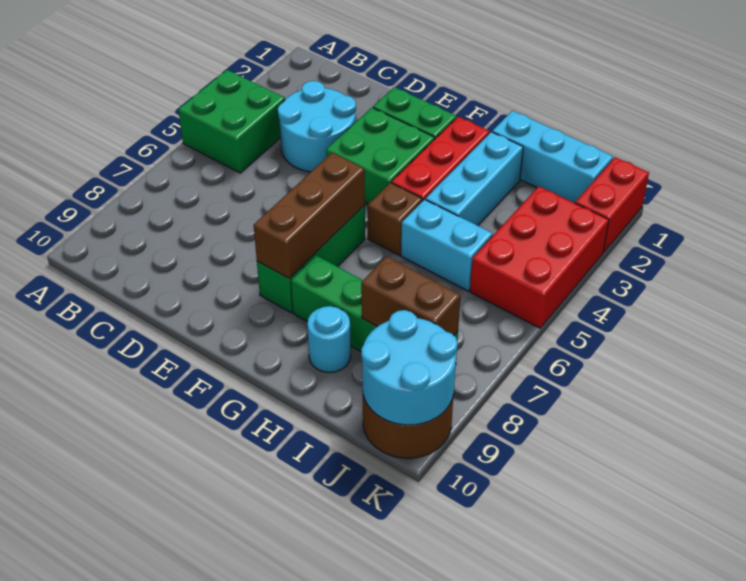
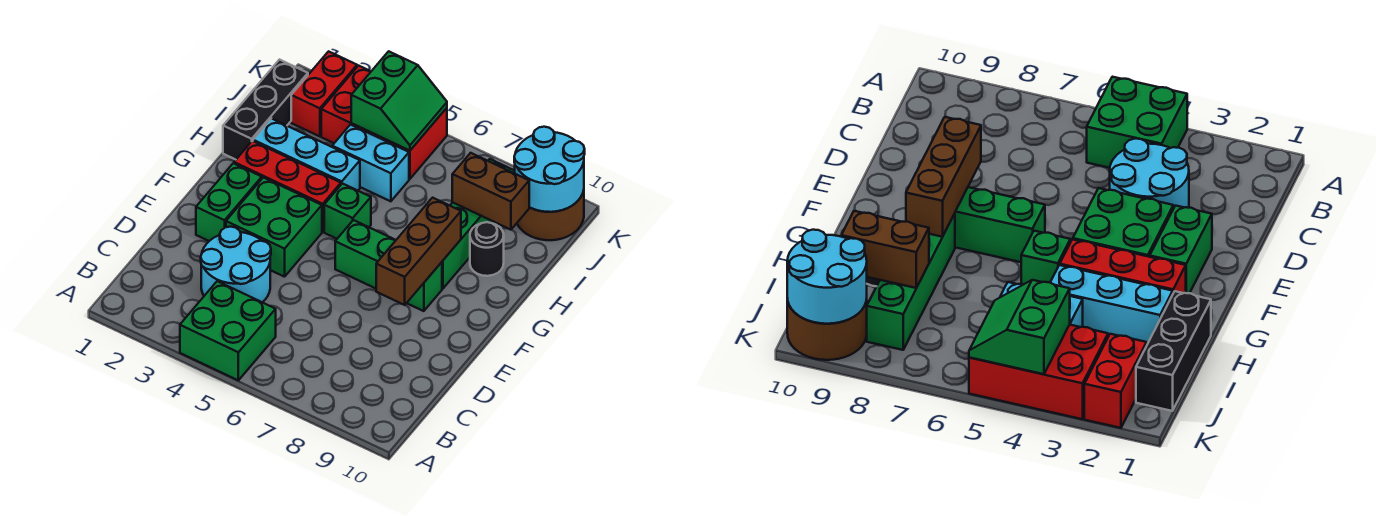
brown 1x3 brick [254,153,365,278] -> brown 1x3 brick turned to [376,198,461,305]
brown 1x1 brick [368,183,423,255] -> green 1x1 brick [324,184,371,239]
cyan 1x3 brick [492,111,613,203] -> black 1x3 brick [223,60,308,160]
cyan 1x2 brick [401,200,493,291] -> cyan 1x2 brick turned to [332,125,409,201]
cyan 1x1 round brick [307,306,351,373] -> black 1x1 round brick [470,222,504,276]
brown 1x2 brick [361,256,461,335] -> brown 1x2 brick turned to [452,153,529,230]
none -> green 2x2 slope [351,51,447,151]
red 1x2 brick [575,157,649,252] -> red 1x2 brick turned to [291,51,357,136]

